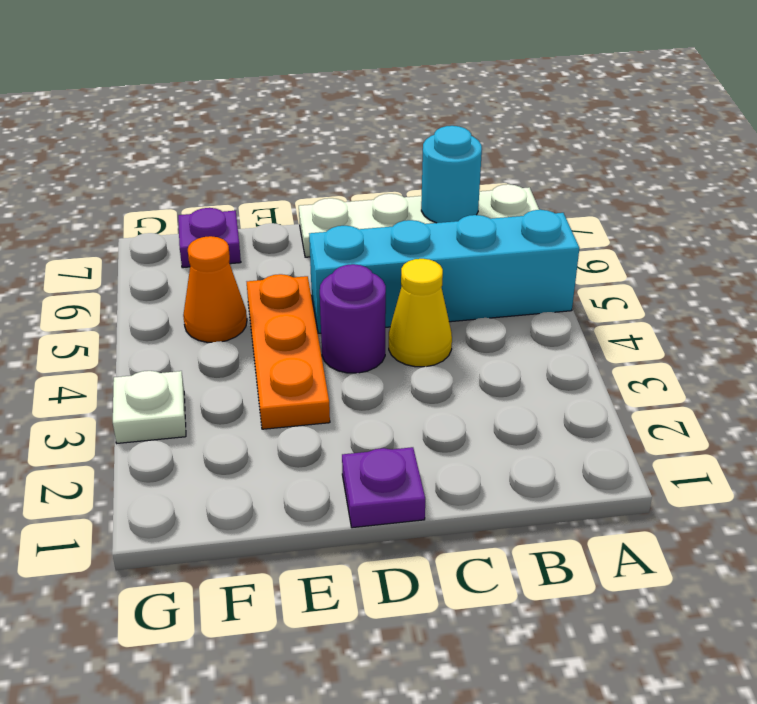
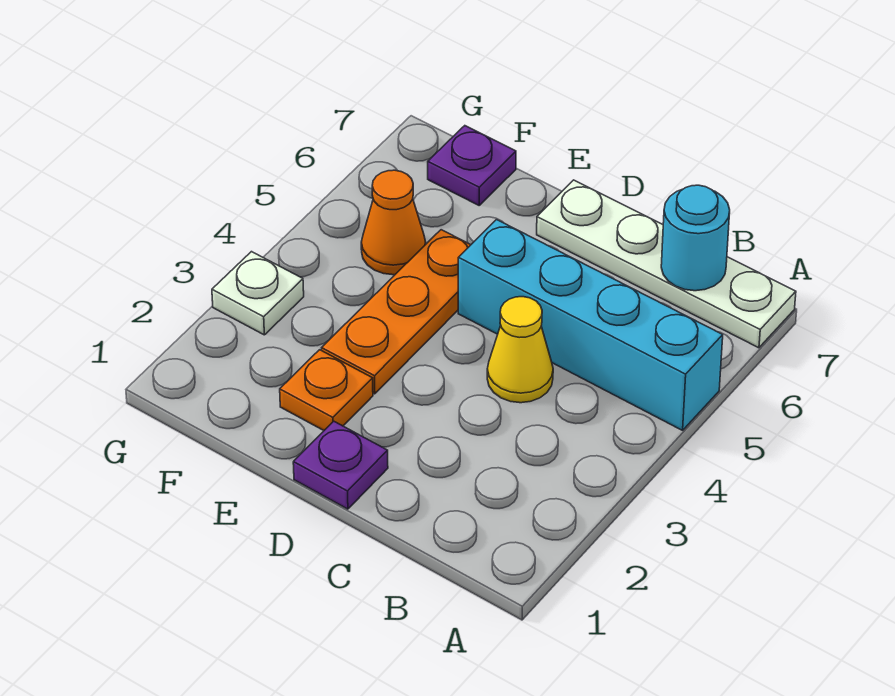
purple 1x1 round brick [320,264,386,373] -> none
none -> orange 1x1 plate [280,350,373,430]

